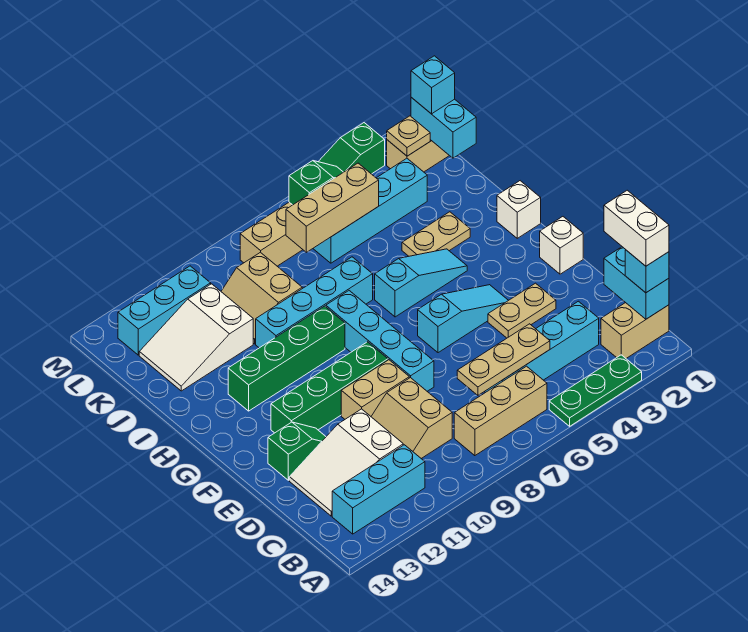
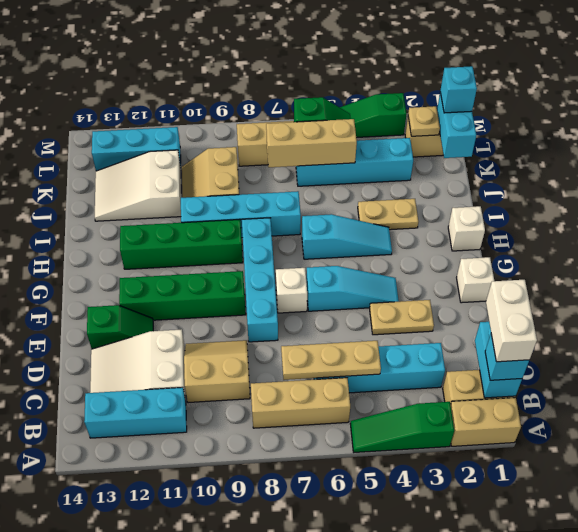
green 1x3 plate [549,355,642,426] -> green 1x3 slope [350,402,454,452]
tan 2x2 slope [371,378,452,458] -> tan 2x2 slope turned to [184,340,250,403]
tan 1x2 brick [341,360,409,419] -> tan 1x2 brick moved to [451,398,521,446]
none -> white 1x1 brick [276,268,307,313]

